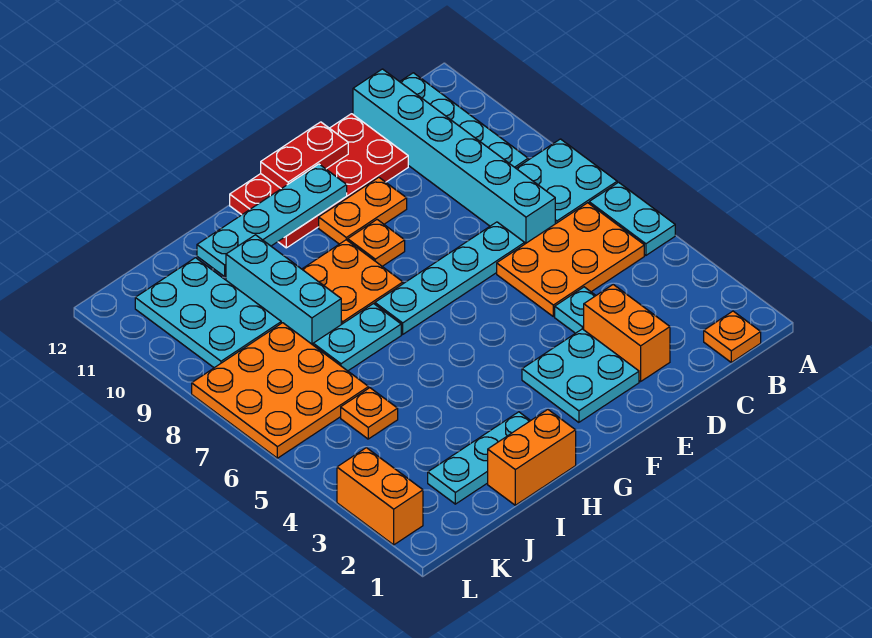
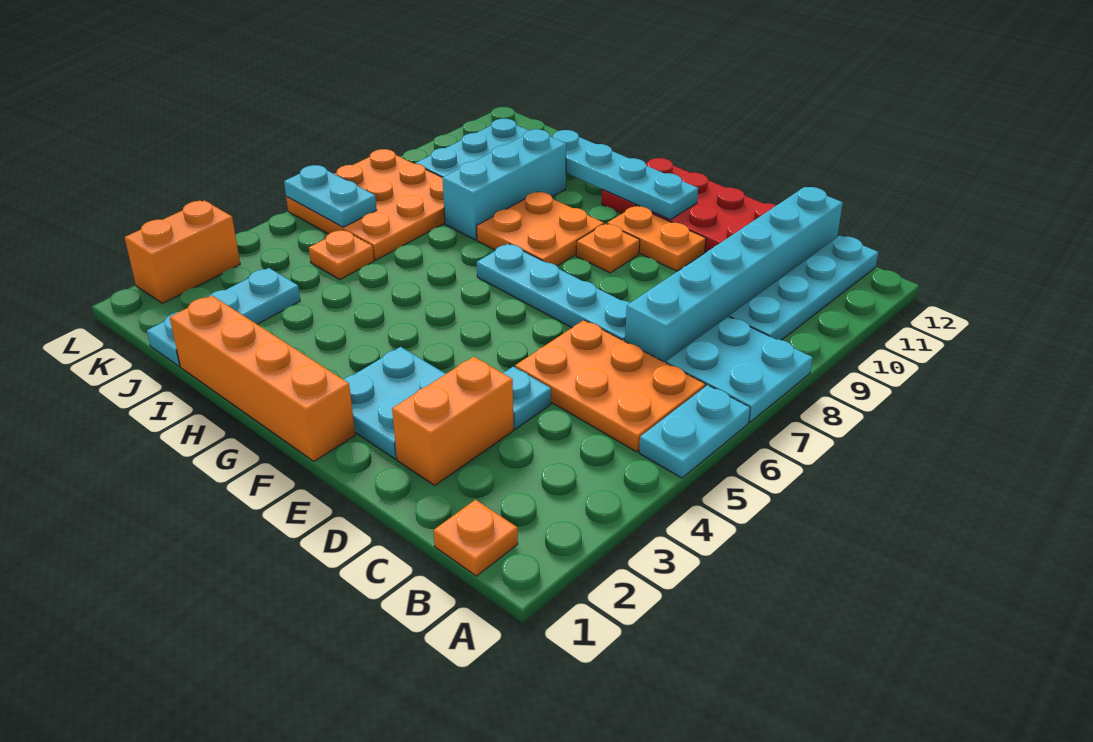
red 1x2 plate [261,122,348,189] -> none
orange 1x2 brick [488,410,576,505] -> orange 1x4 brick [170,296,355,461]
cyan 1x3 plate [428,412,530,504] -> cyan 1x3 plate turned to [147,268,300,366]
cyan 1x2 plate [313,304,401,371] -> cyan 1x2 plate moved to [284,165,376,227]

